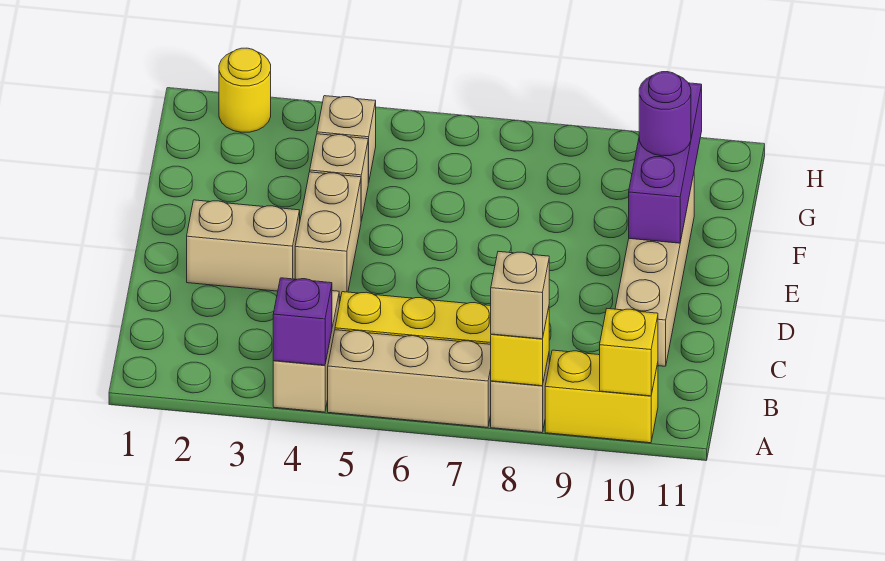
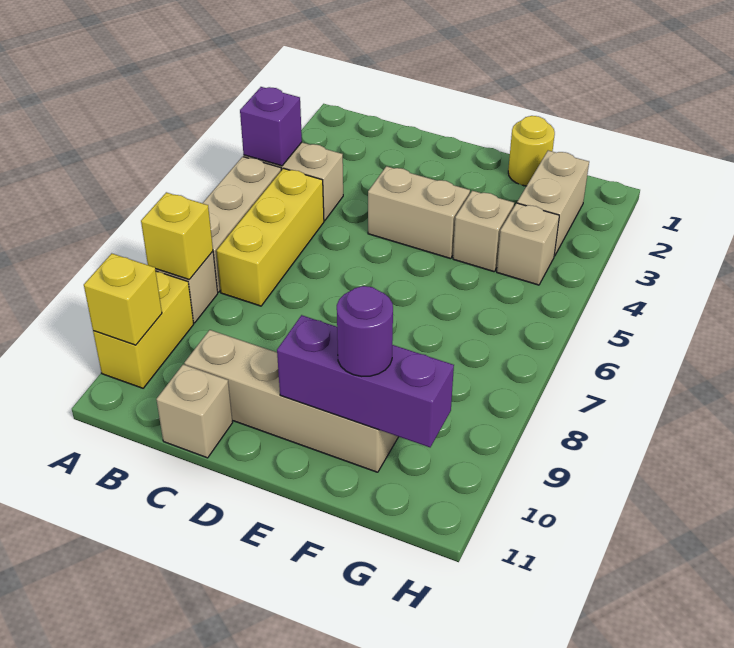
tan 1x1 brick [491,251,549,339] -> tan 1x1 brick moved to [156,364,233,458]
tan 1x2 brick [187,200,300,291] -> tan 1x2 brick moved to [517,151,589,256]
yellow 1x1 round brick [219,48,271,132] -> yellow 1x1 round brick moved to [508,116,555,186]

